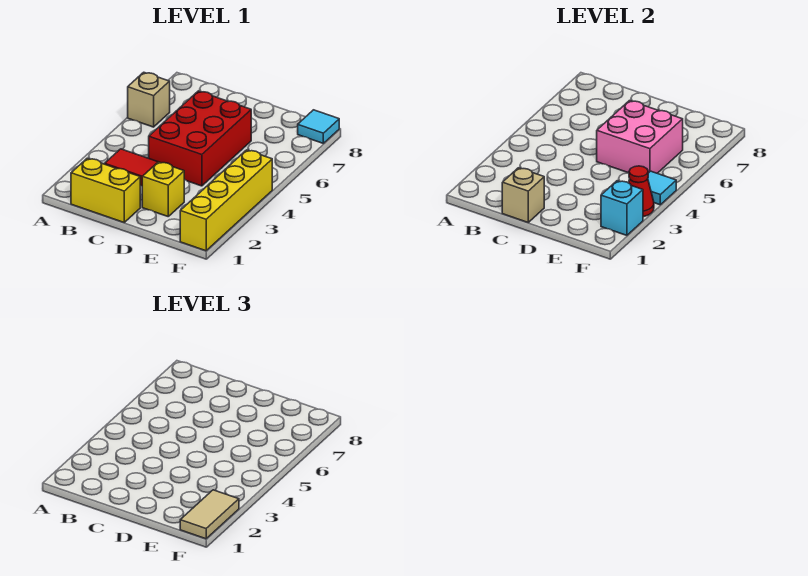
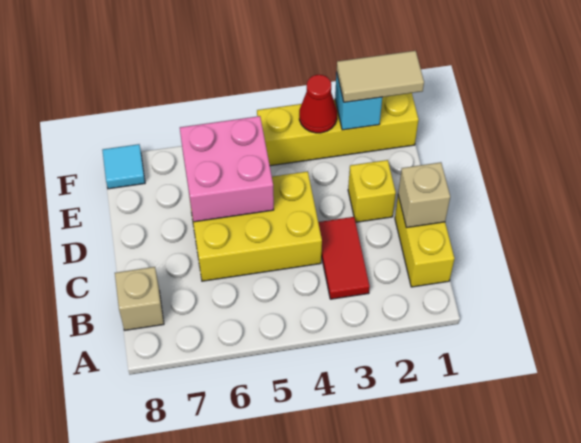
tan 1x1 brick [128,72,170,127] -> tan 1x1 brick moved to [115,267,164,330]
red 2x3 brick [149,91,251,186] -> yellow 2x3 brick [190,171,322,281]
cyan 1x1 tile [648,171,676,205] -> none

